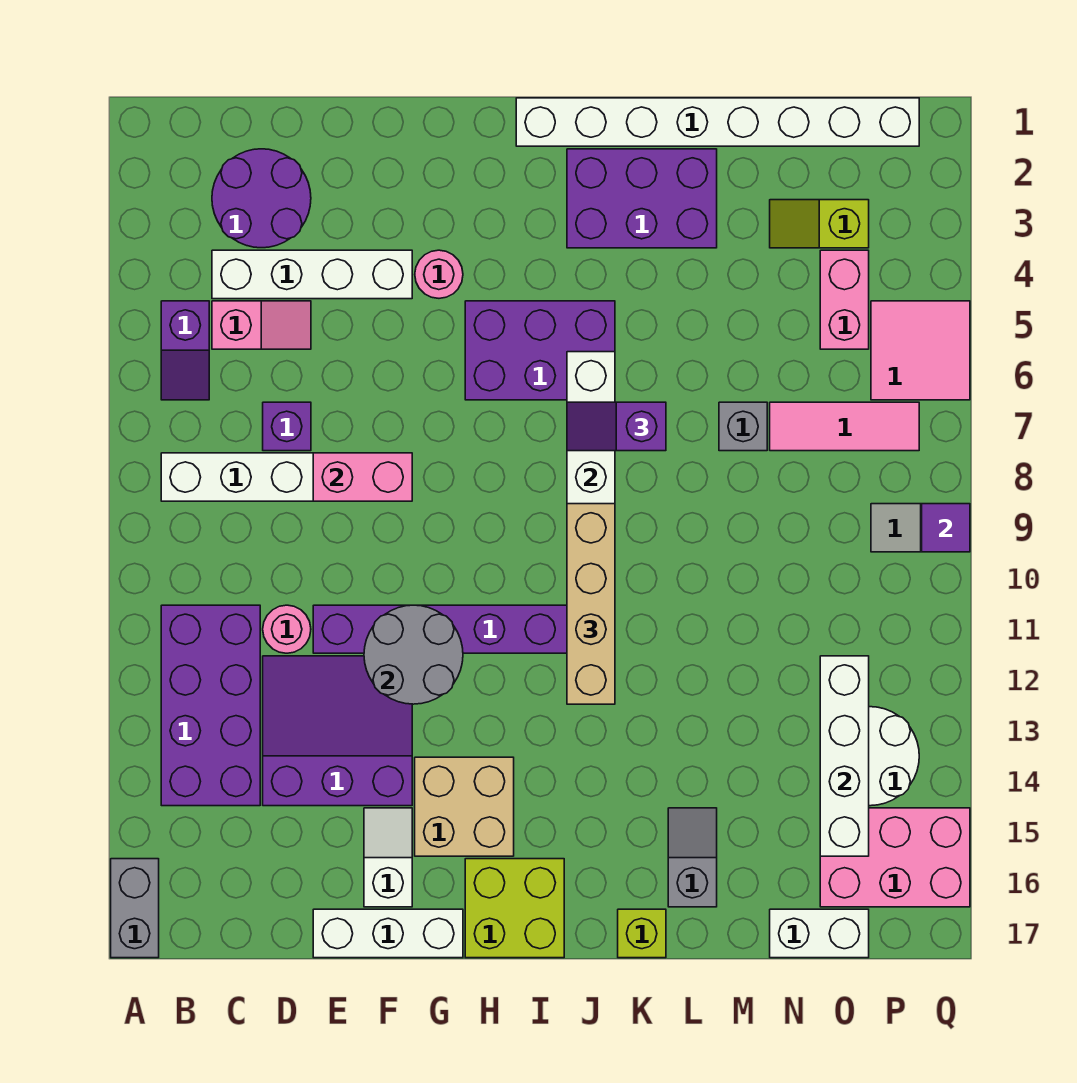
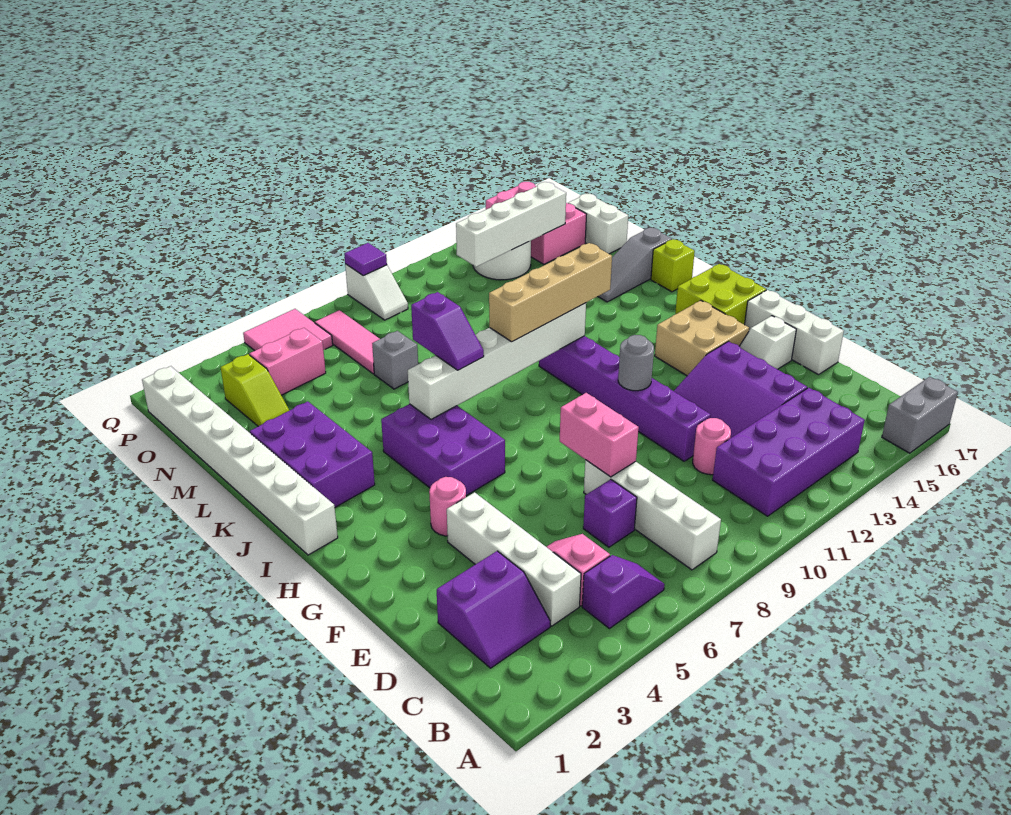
purple 2x2 round brick [212,149,311,248] -> purple 2x2 slope [437,551,550,668]
grey 2x2 round brick [364,605,463,704] -> grey 1x1 round brick [618,335,654,391]
grey 1x2 slope [668,808,717,907] -> grey 1x3 slope [598,228,672,302]

